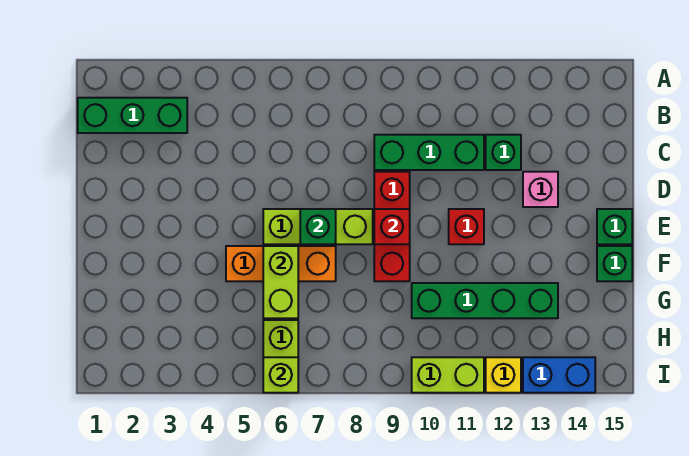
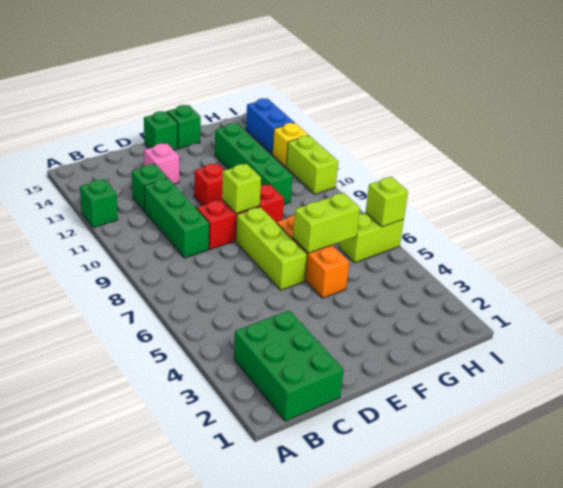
green 1x3 brick [78,98,187,133] -> green 2x3 brick [234,310,344,421]
green 1x1 brick [300,209,336,244] -> green 1x1 brick moved to [80,179,118,228]
red 1x1 brick [374,209,410,244] -> lime 1x1 brick [222,164,261,214]

